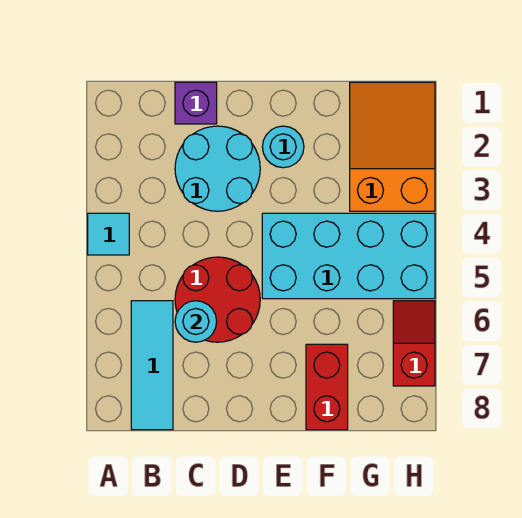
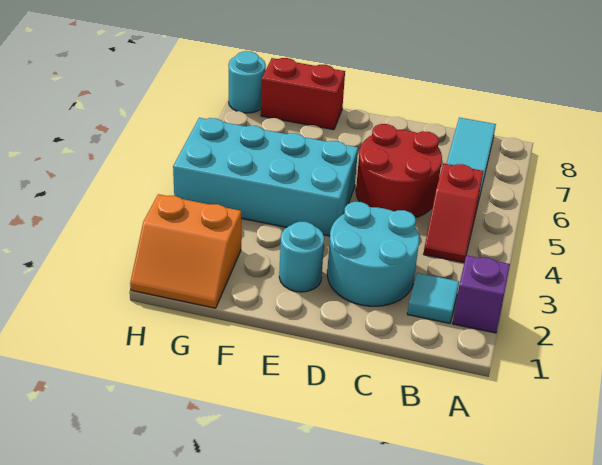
cyan 1x1 tile [88,213,129,255] -> cyan 1x1 tile moved to [407,273,459,323]
purple 1x1 brick [175,82,217,124] -> purple 1x1 brick moved to [453,255,510,333]
cyan 1x1 round brick [175,301,217,342] -> cyan 1x1 round brick moved to [228,51,266,113]
red 1x2 brick [306,344,348,430] -> red 1x2 brick turned to [261,58,345,130]
orange 2x3 slope [350,82,435,211] -> orange 2x2 slope [130,194,241,308]
red 1x2 slope [393,301,435,386] -> red 1x2 slope moved to [424,163,483,263]

